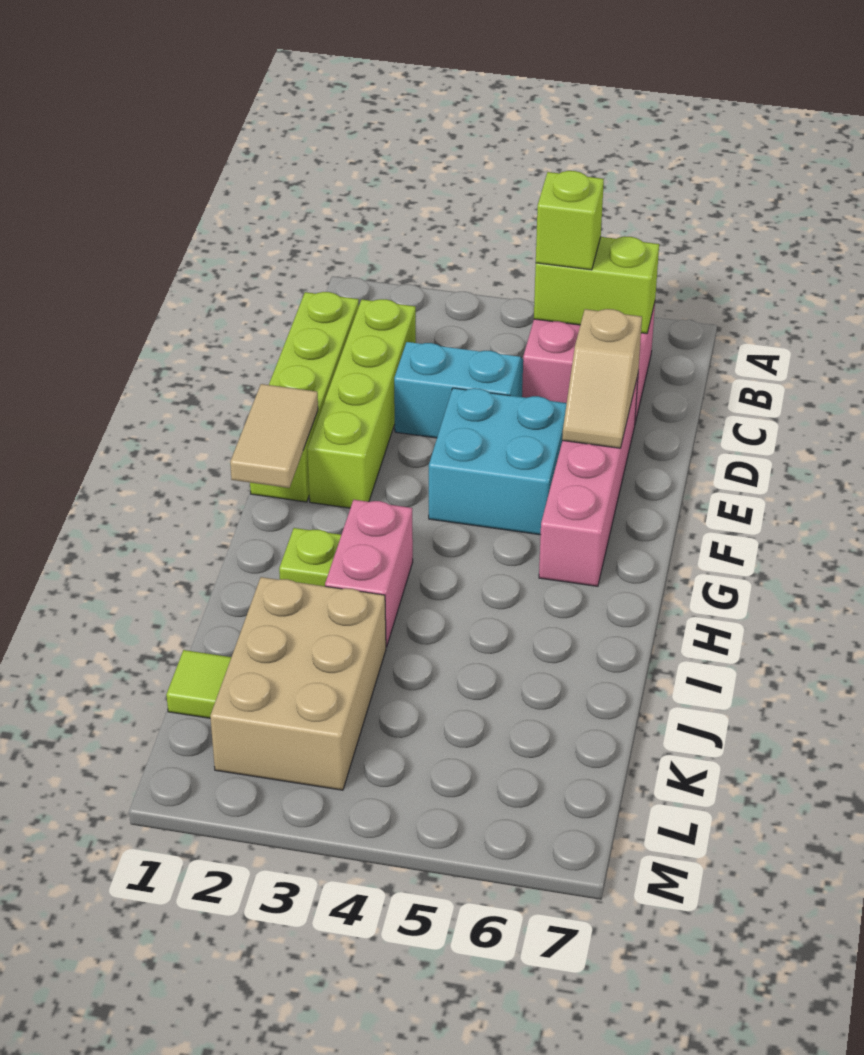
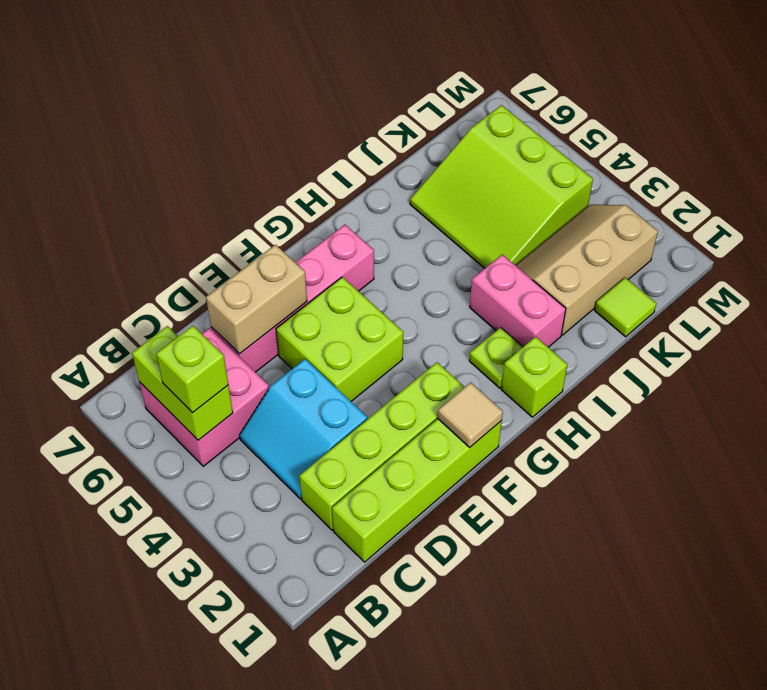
tan 1x2 slope [562,309,642,448] -> tan 1x2 brick [206,245,307,354]
cyan 2x2 brick [429,388,567,535] -> lime 2x2 brick [276,277,403,401]
tan 1x2 tile [230,384,318,488] -> tan 1x1 tile [438,382,503,448]
none -> lime 1x1 brick [501,337,567,417]
pink 1x2 brick [325,500,413,647] -> pink 1x2 brick turned to [470,254,566,347]
tan 2x3 brick [210,577,386,790] -> tan 2x3 slope [516,205,658,335]
none -> lime 3x3 slope [410,105,593,268]

